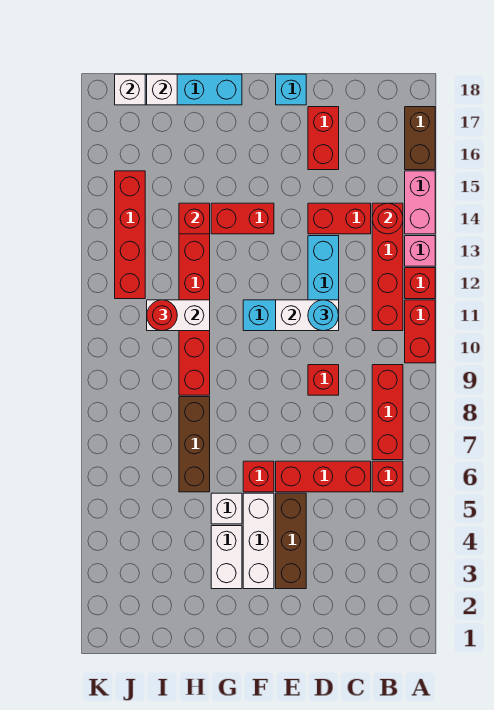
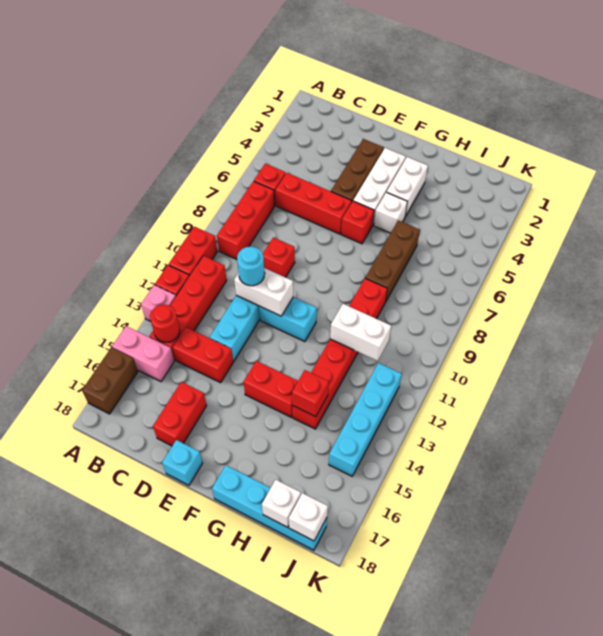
pink 1x2 brick [405,171,435,234] -> pink 1x2 brick turned to [112,326,174,381]
red 1x1 round brick [147,300,177,331] -> none
red 1x4 brick [115,171,145,299] -> cyan 1x4 brick [329,363,402,476]

